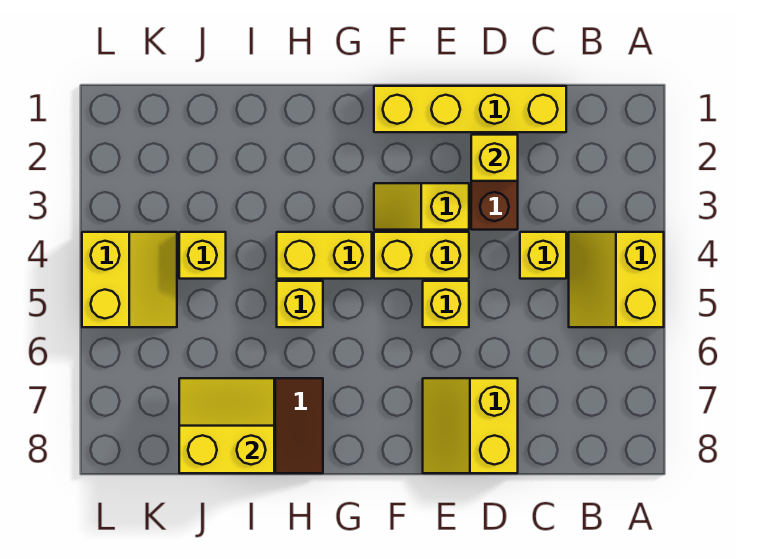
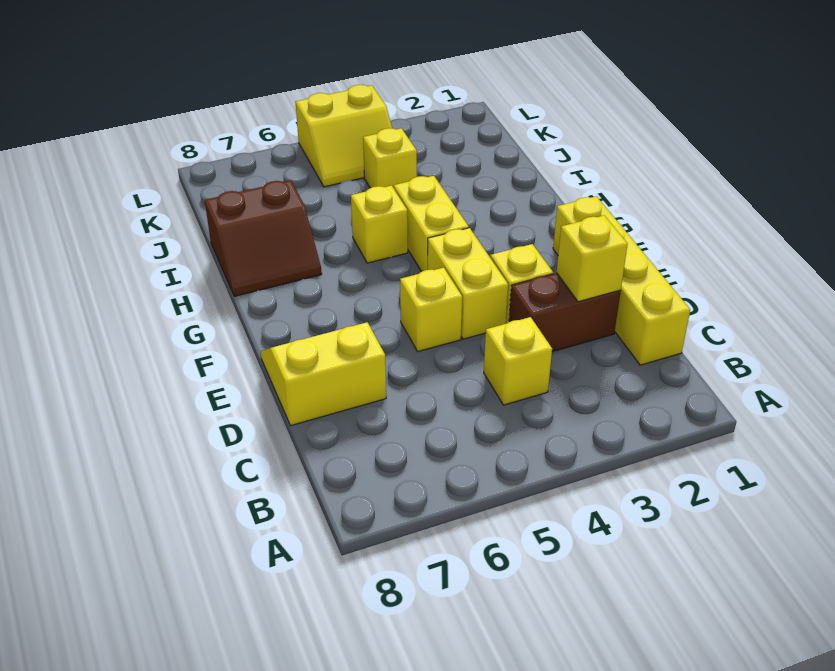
yellow 2x2 slope [569,232,664,327] -> none
yellow 2x2 slope [179,378,274,473] -> none

